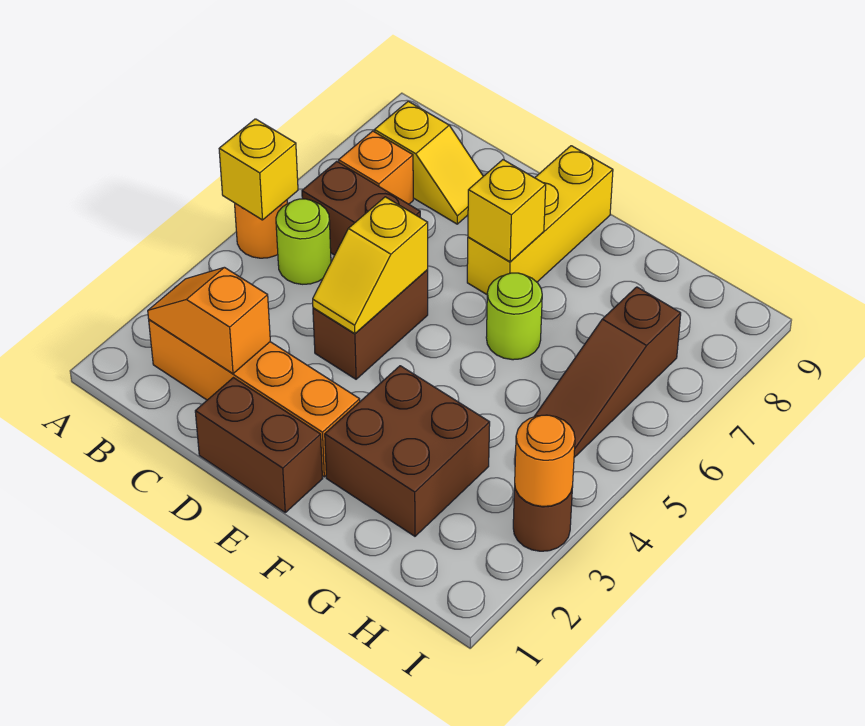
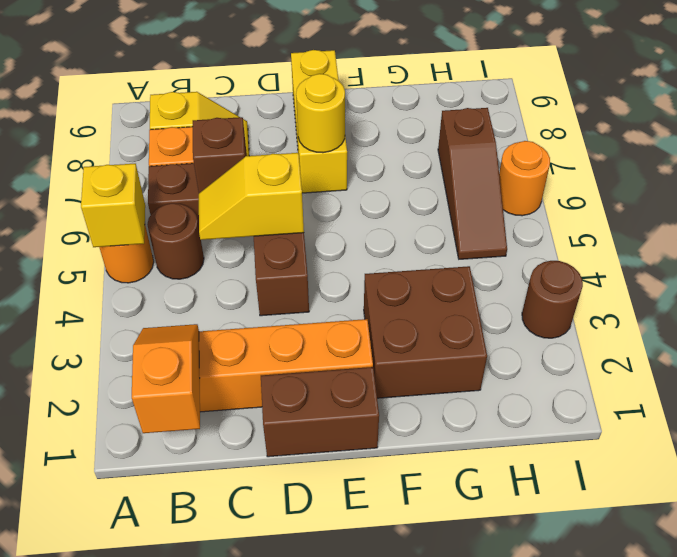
orange 1x2 slope [148,267,270,374] -> orange 1x2 slope turned to [132,324,200,433]
lime 1x1 round brick [276,199,331,284] -> brown 1x1 round brick [147,203,204,279]
none -> brown 1x1 brick [193,117,247,193]
yellow 1x2 slope [313,197,428,334] -> yellow 1x2 slope turned to [199,153,304,240]
yellow 1x1 brick [468,160,546,262] -> yellow 1x1 round brick [296,74,345,153]
lime 1x1 round brick [486,273,542,360] -> none
orange 1x1 round brick [515,415,575,507] -> orange 1x1 round brick moved to [499,141,550,216]

